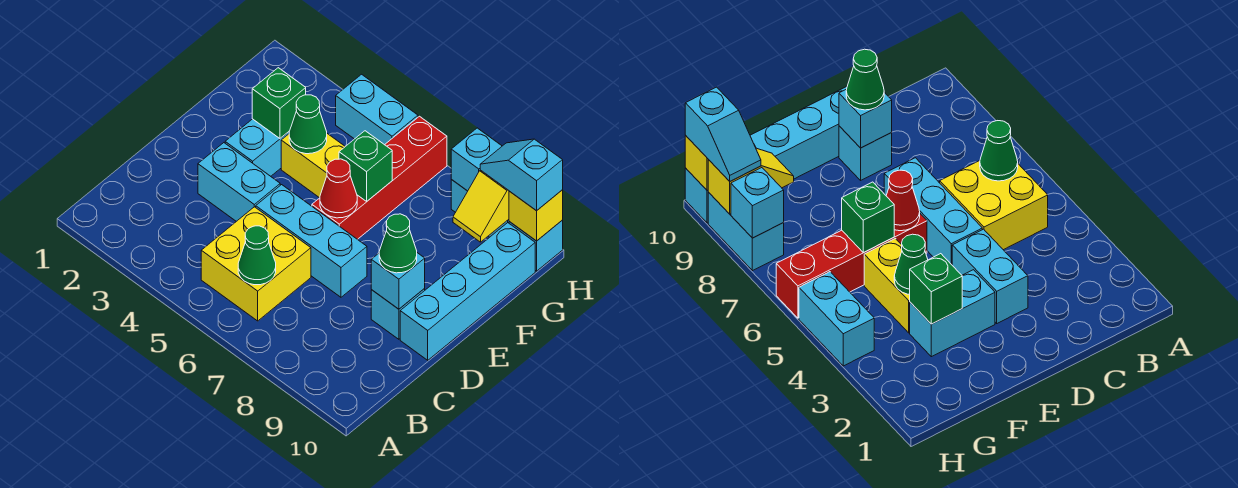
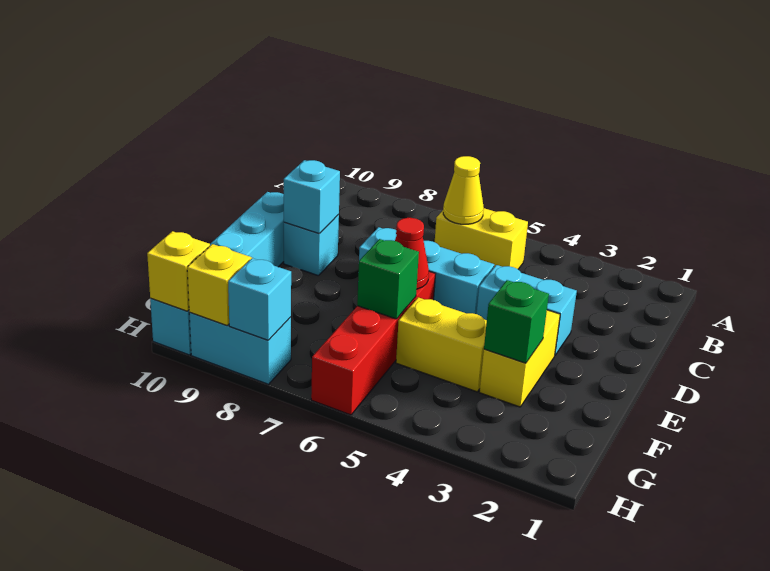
yellow 2x2 brick [201,207,311,321] -> yellow 1x2 brick [435,208,528,269]
green 1x1 cone [238,226,276,285] -> yellow 1x1 cone [443,156,484,224]
green 1x1 cone [379,214,417,273] -> none
cyan 1x2 brick [225,119,289,176] -> yellow 1x2 brick [479,310,560,407]
green 1x1 cone [289,95,327,154] -> none
cyan 1x2 brick [336,74,418,145] -> none
cyan 1x2 slope [480,139,563,211] -> none

